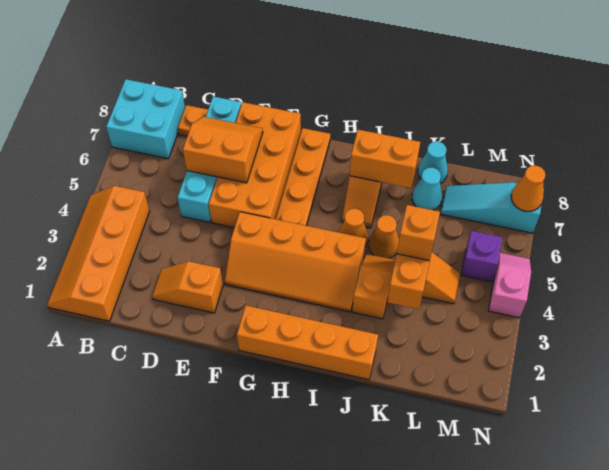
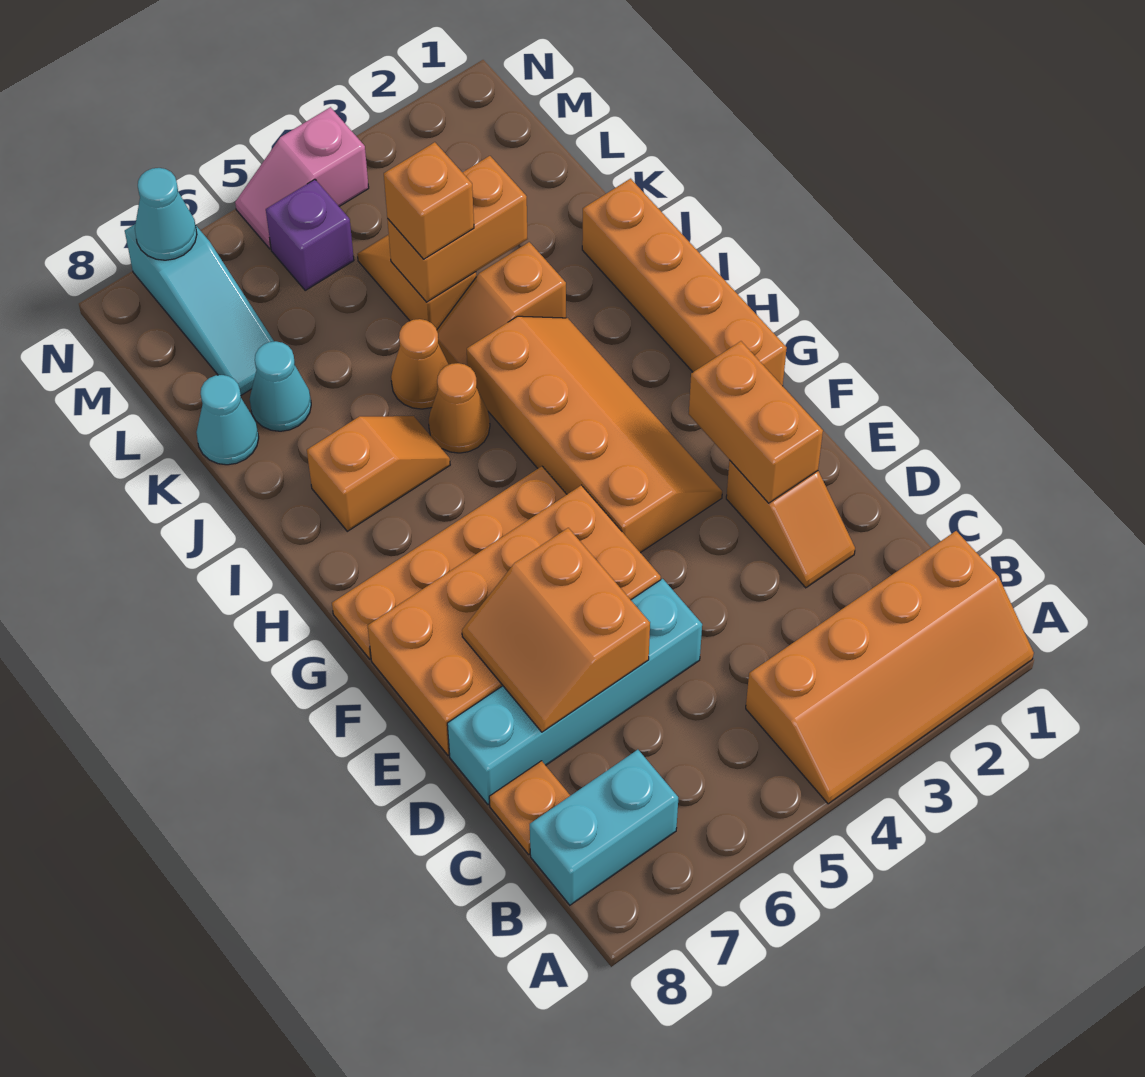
cyan 2x2 brick [106,79,185,159] -> cyan 1x2 brick [530,750,678,905]
orange 1x2 brick [350,130,420,188] -> orange 1x2 brick moved to [689,341,823,503]
orange 1x1 cone [511,166,546,211] -> cyan 1x1 cone [135,168,197,260]

